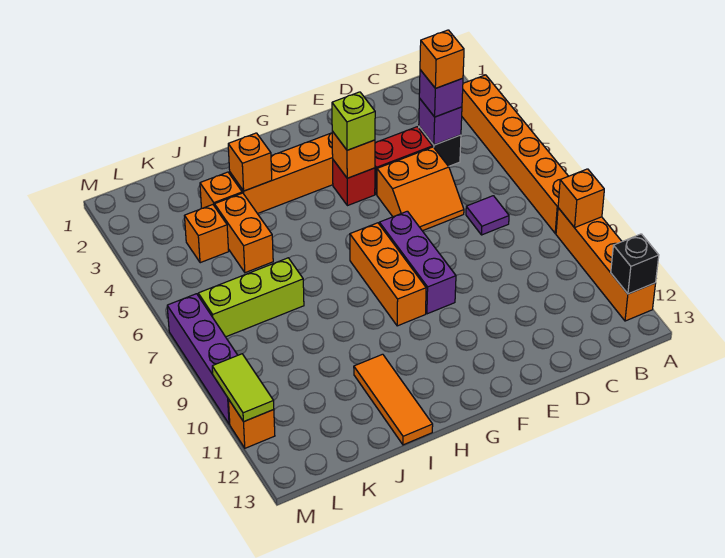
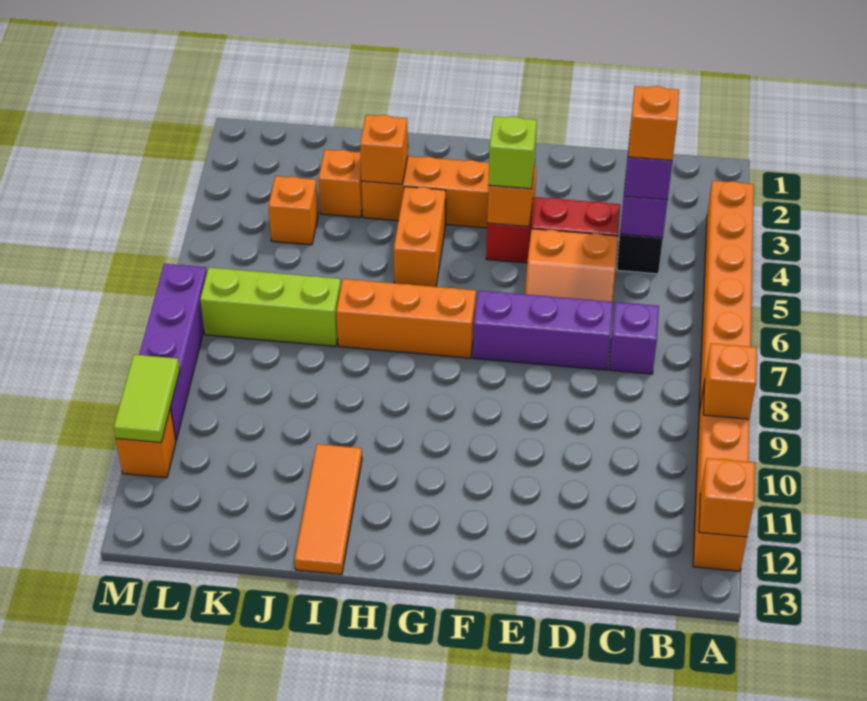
black 1x1 brick [611,234,659,294] -> orange 1x1 brick [699,458,755,537]
purple 1x1 tile [466,196,509,235] -> purple 1x1 brick [609,302,659,374]
purple 1x3 brick [379,211,456,314] -> purple 1x3 brick turned to [473,291,613,370]
orange 1x3 brick [350,223,426,326] -> orange 1x3 brick turned to [336,279,476,358]
orange 1x2 brick [215,193,273,273] -> orange 1x2 brick moved to [394,187,446,287]

